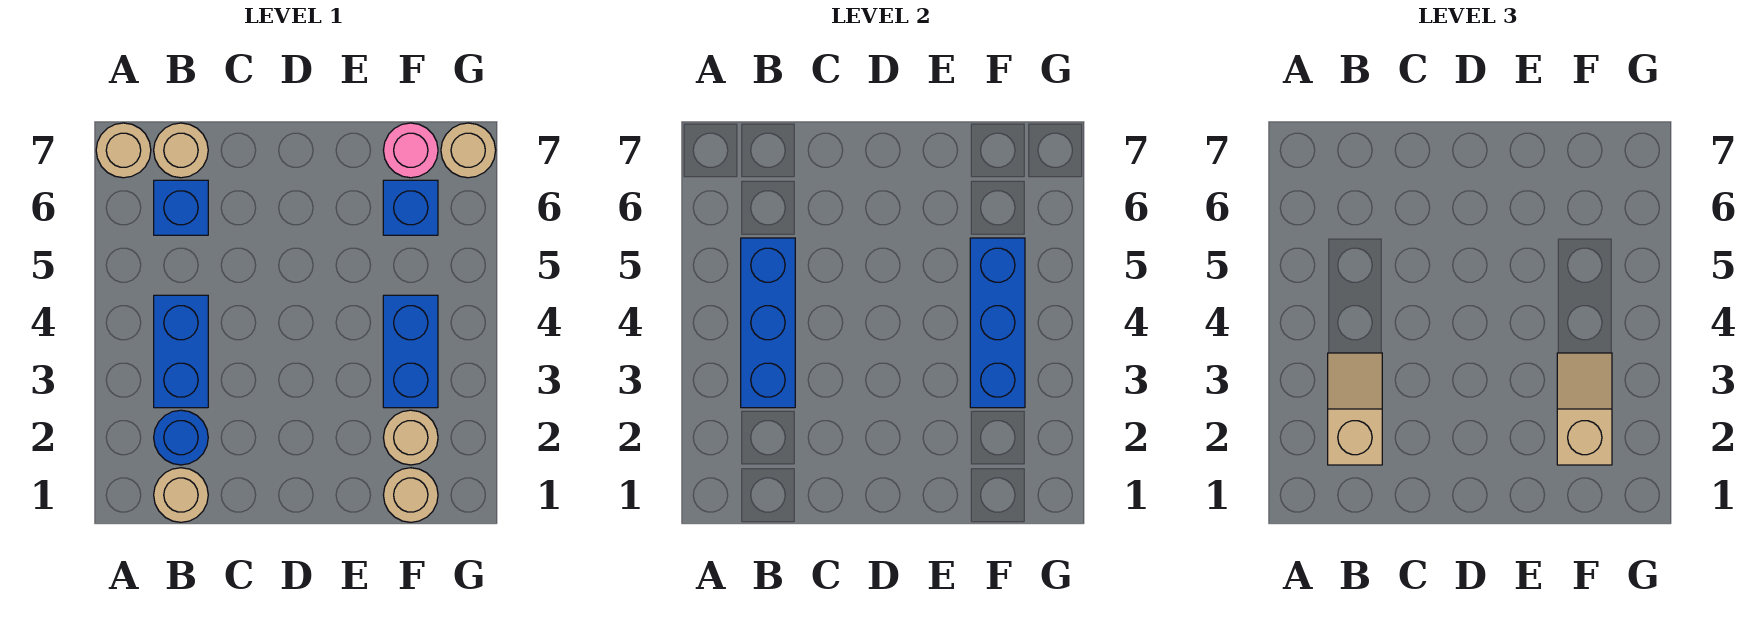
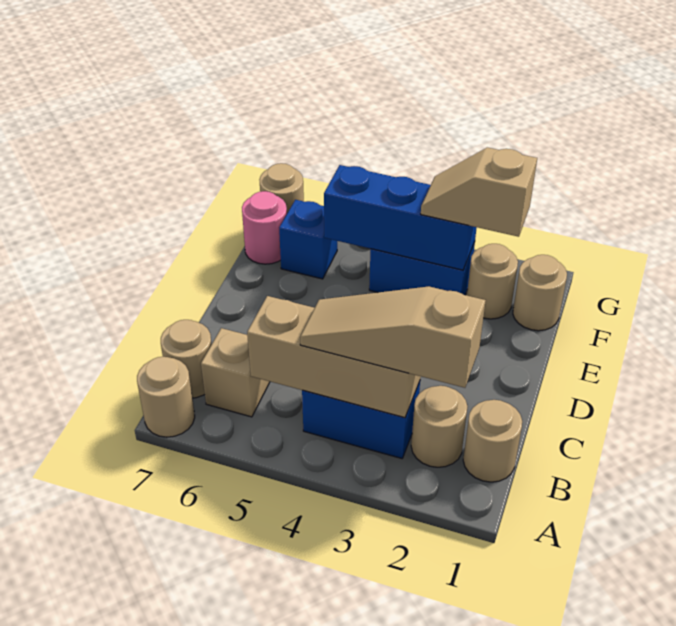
blue 1x1 round brick [154,410,208,465] -> tan 1x1 round brick [411,386,468,467]
tan 1x2 slope [1328,353,1382,465] -> tan 1x3 slope [300,286,486,388]
blue 1x3 brick [741,238,795,408] -> tan 1x3 brick [247,296,421,418]
blue 1x1 brick [154,180,208,235] -> tan 1x1 brick [201,328,270,417]

